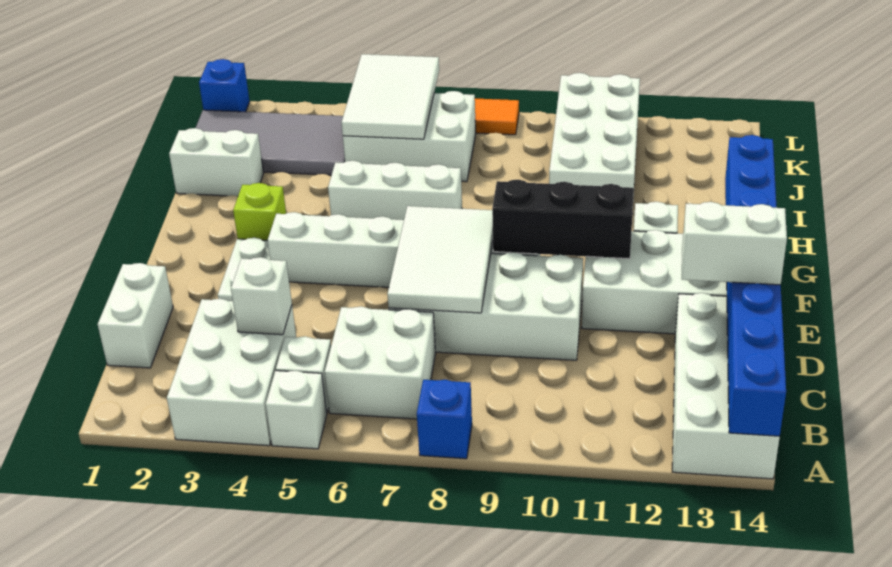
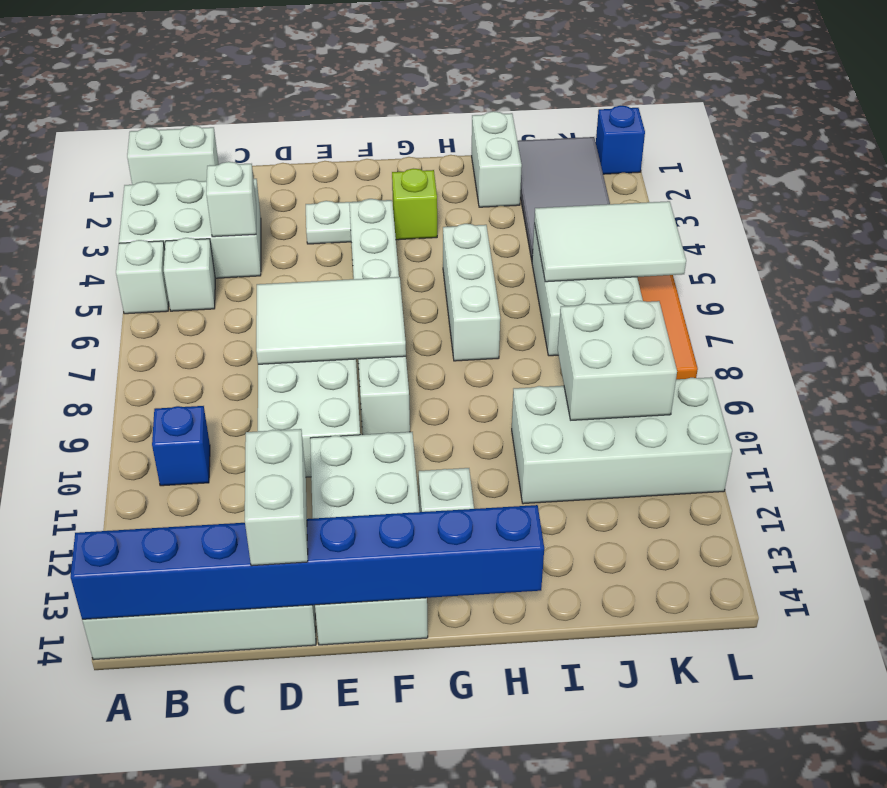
blue 1x1 brick [417,380,472,459] -> blue 1x1 brick moved to [152,406,210,486]
white 2x2 brick [325,306,436,419] -> white 2x2 brick moved to [558,301,677,420]
white 1x2 brick [98,263,173,368] -> white 1x2 brick moved to [127,125,219,185]
black 1x3 brick [492,180,634,259] -> none

